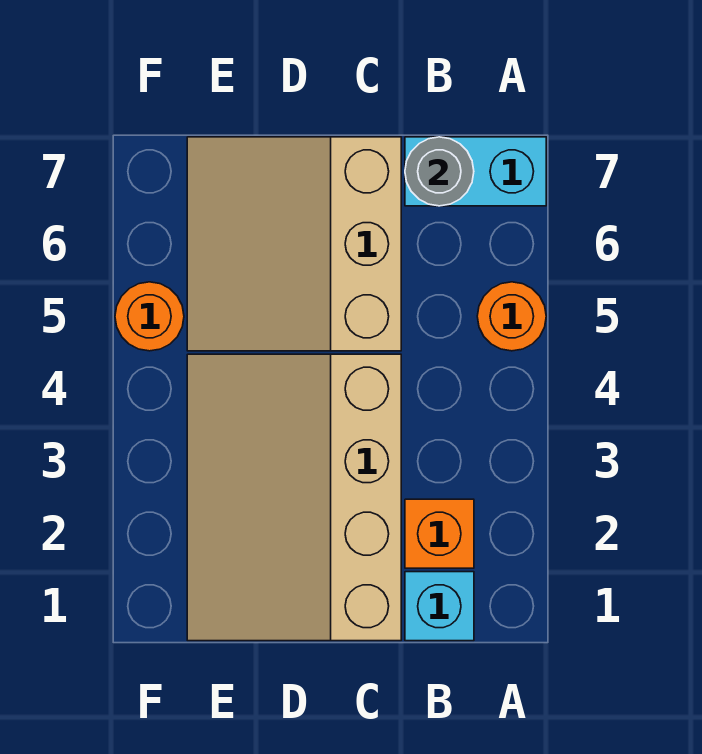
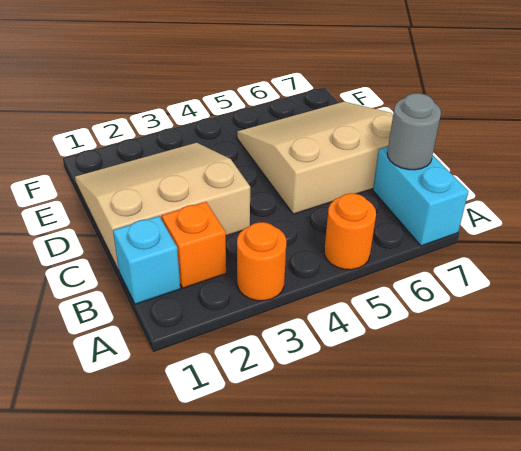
tan 3x4 slope [187,354,401,641] -> tan 3x3 slope [75,143,250,270]
orange 1x1 round brick [115,282,184,351] -> orange 1x1 round brick moved to [237,222,286,301]

